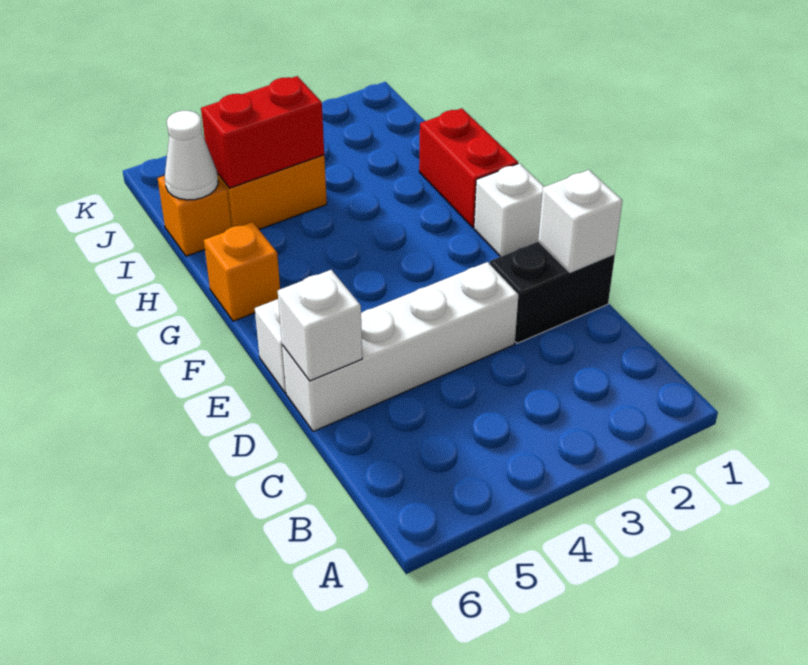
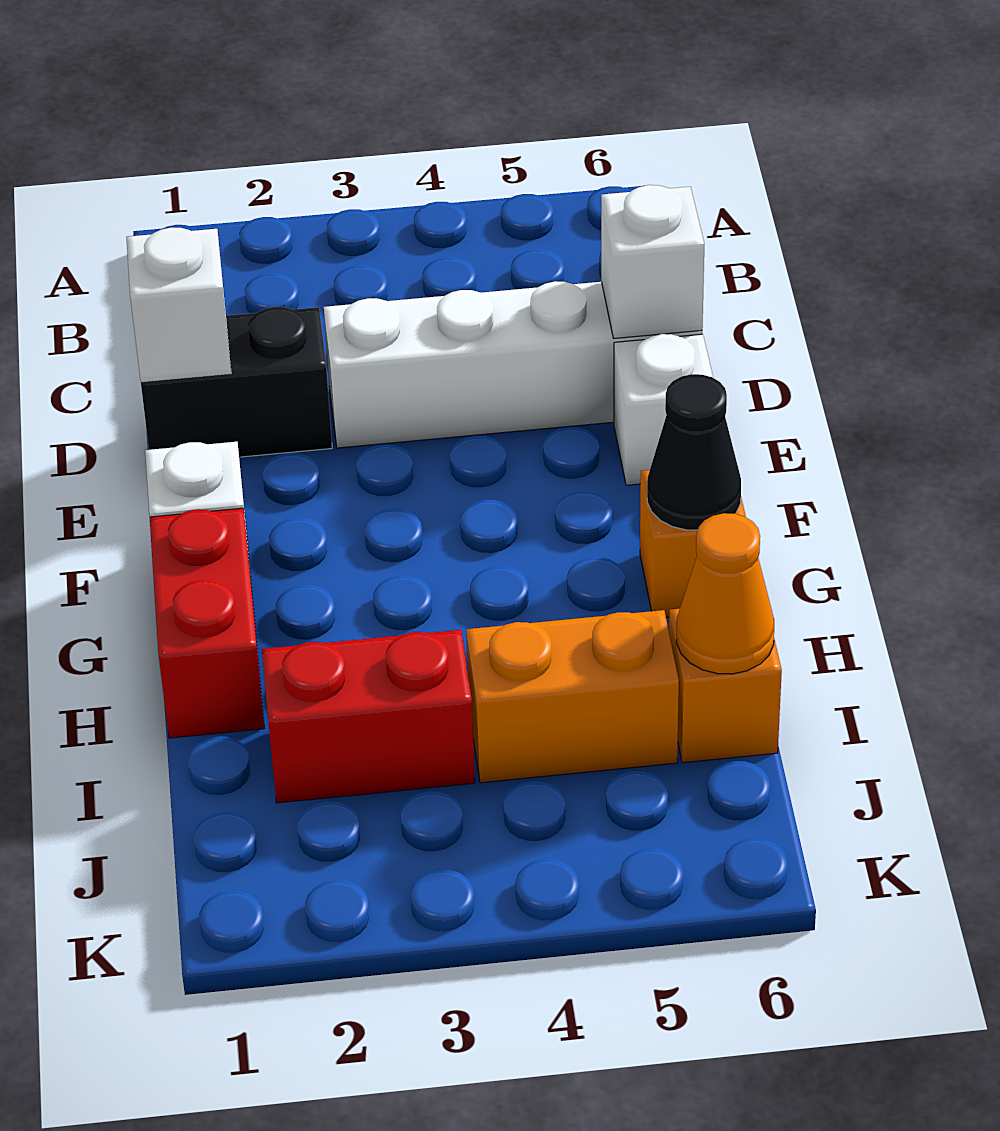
none -> black 1x1 cone [647,374,741,530]
red 1x2 brick [201,76,324,188] -> red 1x2 brick moved to [262,630,475,803]
white 1x1 cone [165,111,218,200] -> orange 1x1 cone [676,513,774,674]

